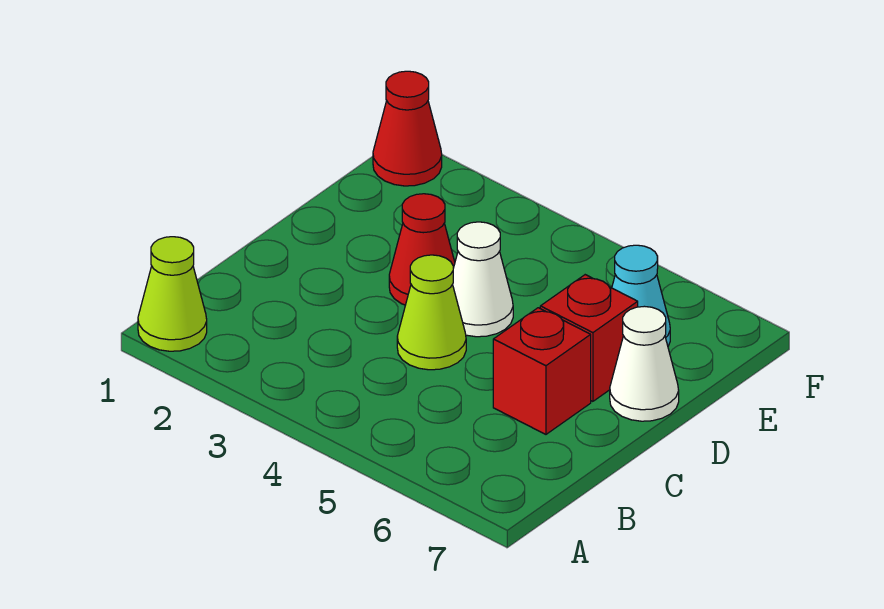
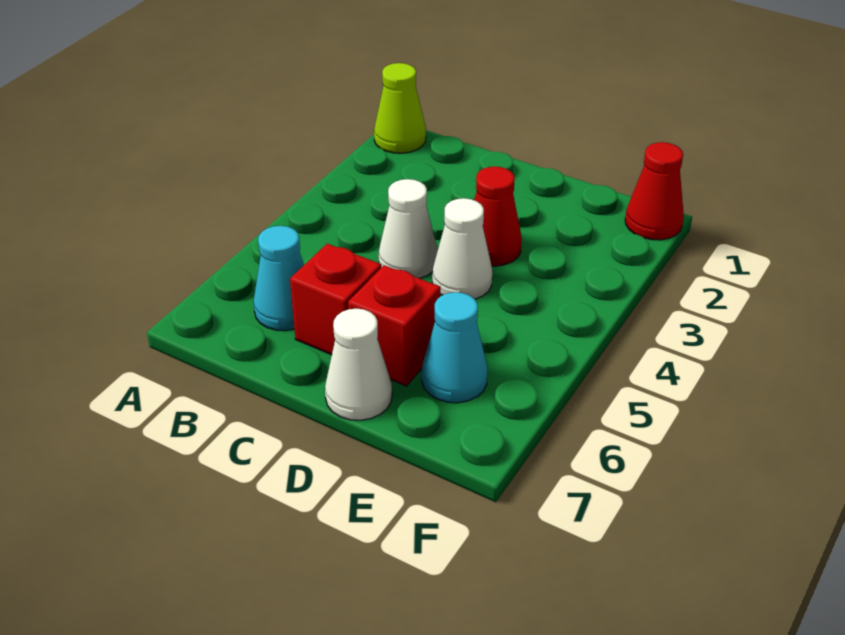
none -> cyan 1x1 cone [253,226,304,331]
lime 1x1 cone [397,255,466,370] -> white 1x1 cone [379,179,438,279]

